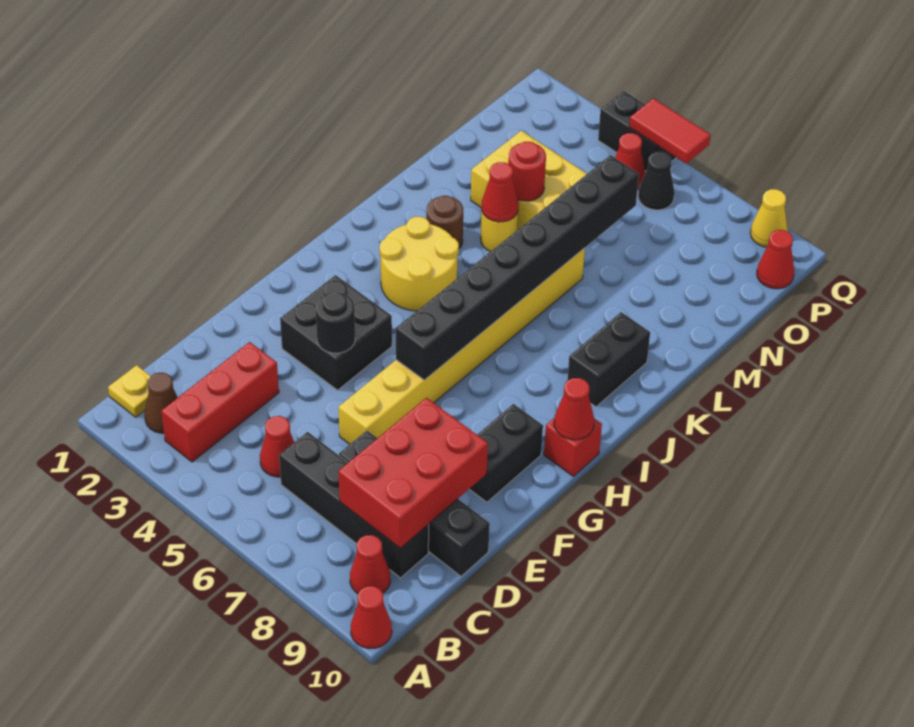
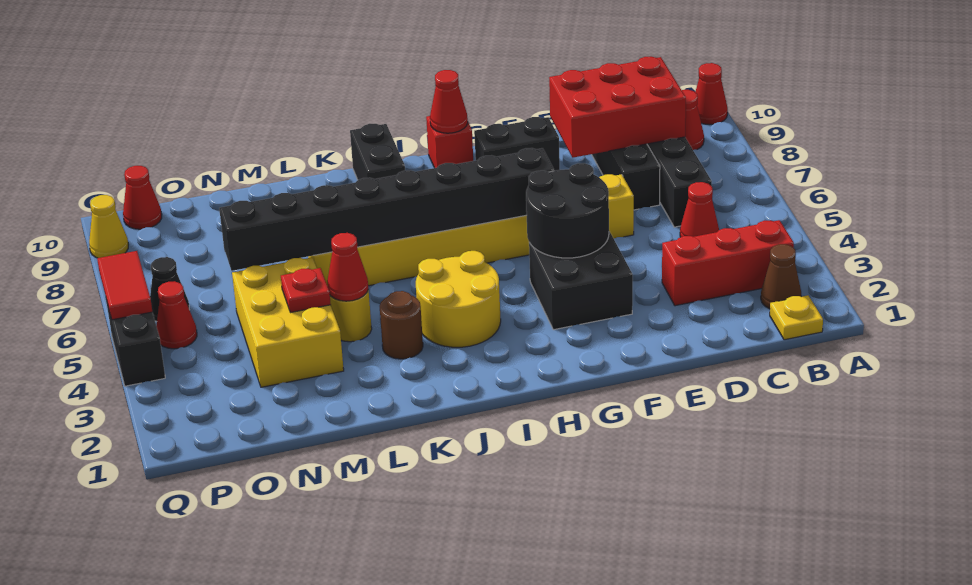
black 1x1 round brick [316,292,355,353] -> black 2x2 round brick [526,163,609,258]
black 1x2 brick [567,312,650,407] -> black 1x2 brick turned to [350,124,405,180]
red 1x1 round brick [509,142,546,201] -> red 1x1 plate [281,268,331,312]

